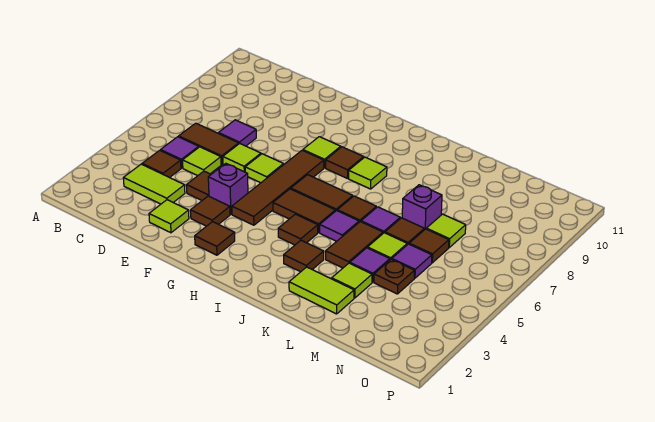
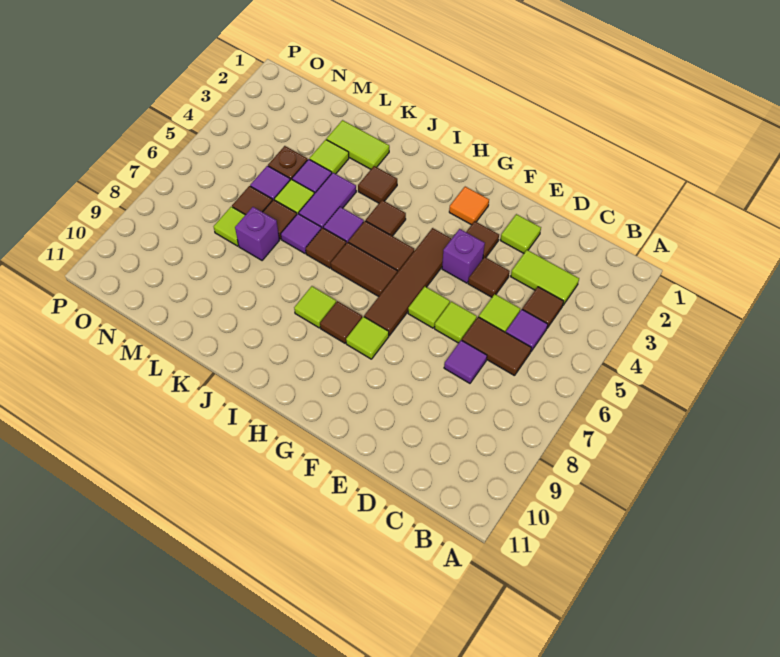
brown 1x1 tile [195,222,235,255] -> orange 1x1 tile [449,187,489,225]
brown 1x2 tile [326,222,383,268] -> purple 1x2 tile [299,173,356,229]

